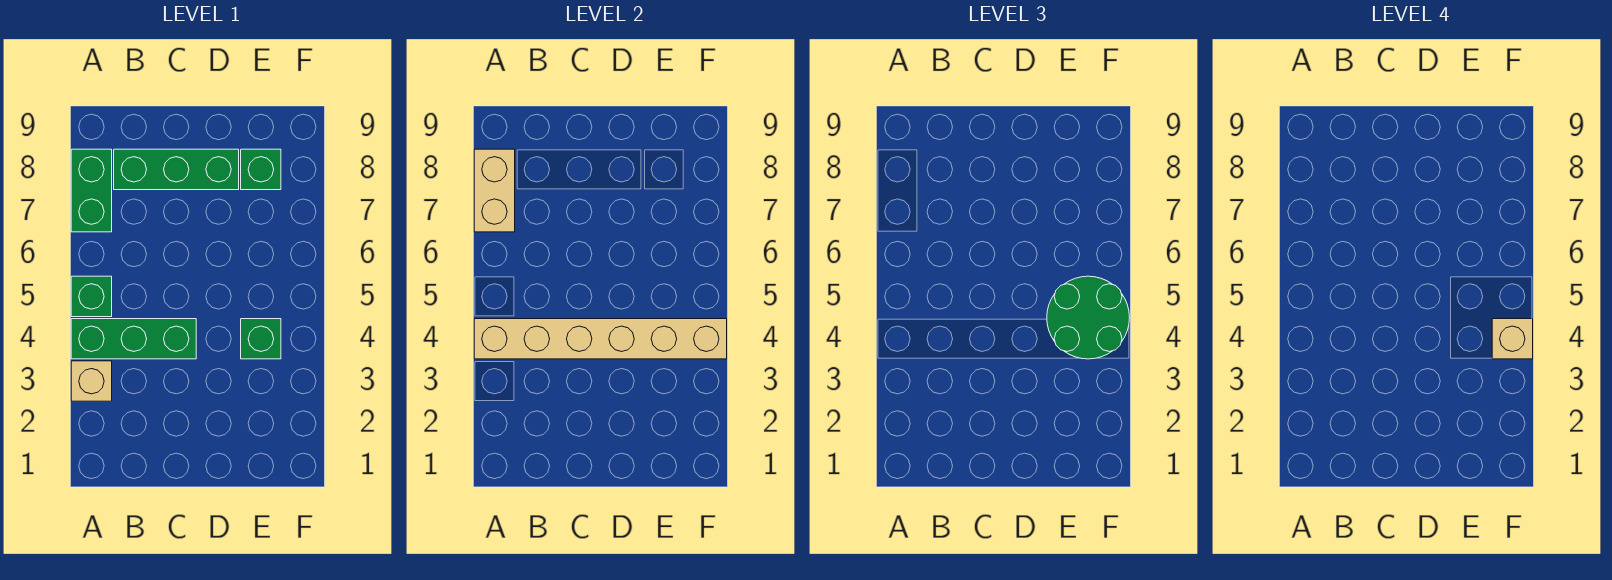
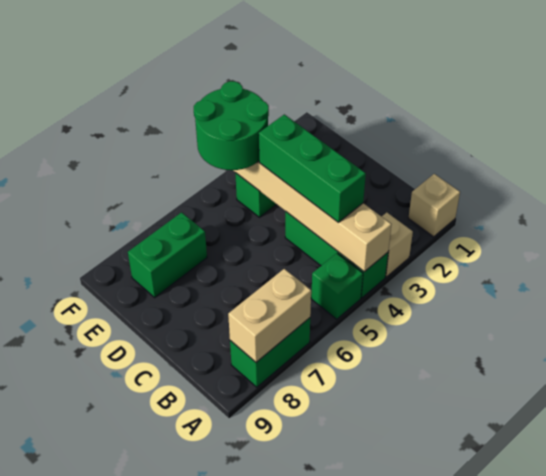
green 1x3 brick [114,149,239,190] -> green 1x3 brick moved to [259,114,366,222]
green 1x1 brick [241,149,281,190] -> green 1x2 brick [128,212,207,297]
tan 1x1 brick [1492,319,1533,359] -> tan 1x1 brick moved to [408,174,460,237]

